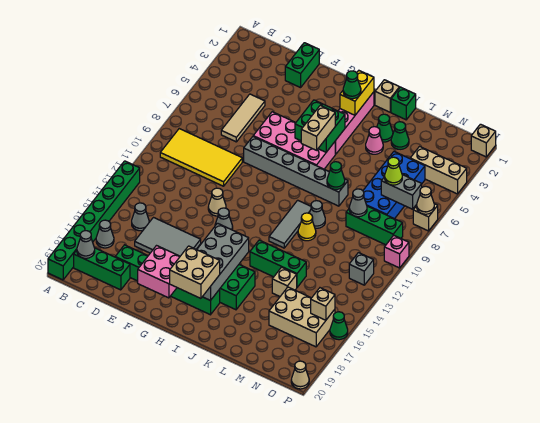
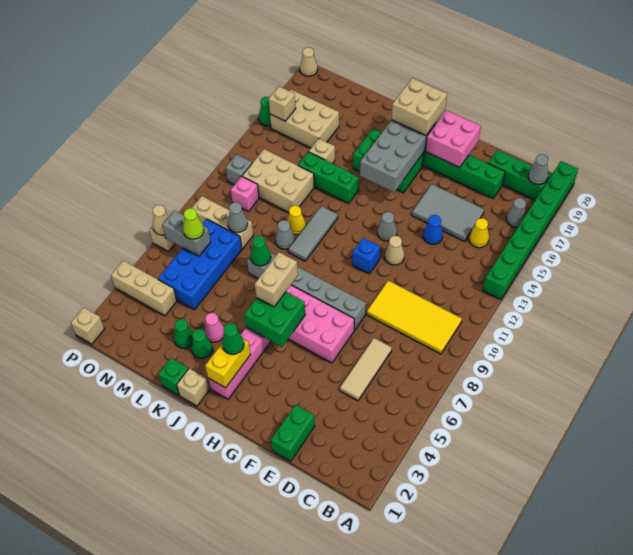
grey 1x1 cone [132,203,149,231] -> yellow 1x1 cone [469,218,489,248]
none -> blue 1x1 cone [423,215,443,244]
none -> blue 1x1 brick [352,238,380,274]
none -> tan 2x3 brick [242,149,314,212]
green 1x3 brick [346,206,403,245] -> tan 1x3 brick [192,196,253,249]
pink 1x1 brick [384,235,409,268] -> pink 1x1 brick moved to [231,176,259,211]

